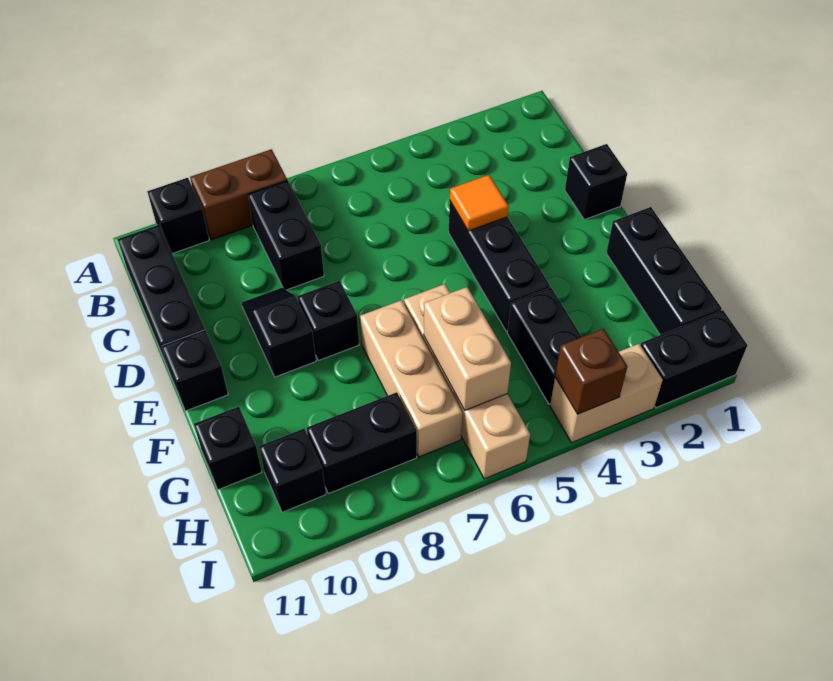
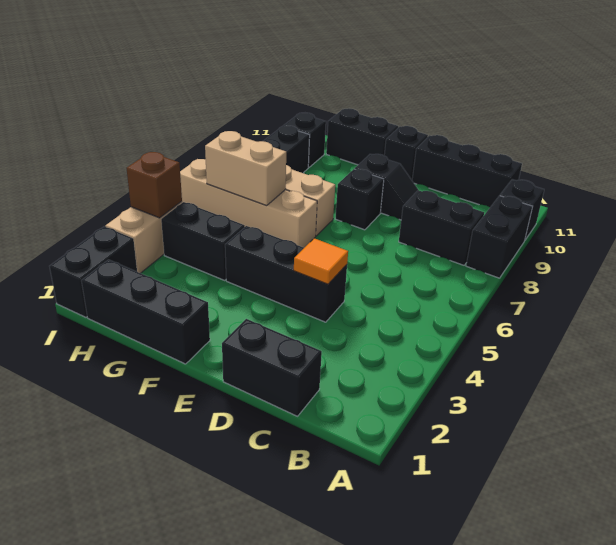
brown 1x2 brick [190,149,287,240] -> black 1x2 brick [466,196,533,278]
black 1x1 brick [565,144,627,220] -> black 1x2 brick [222,319,322,416]
black 1x1 brick [194,407,262,490] -> black 1x2 brick [326,108,398,165]

